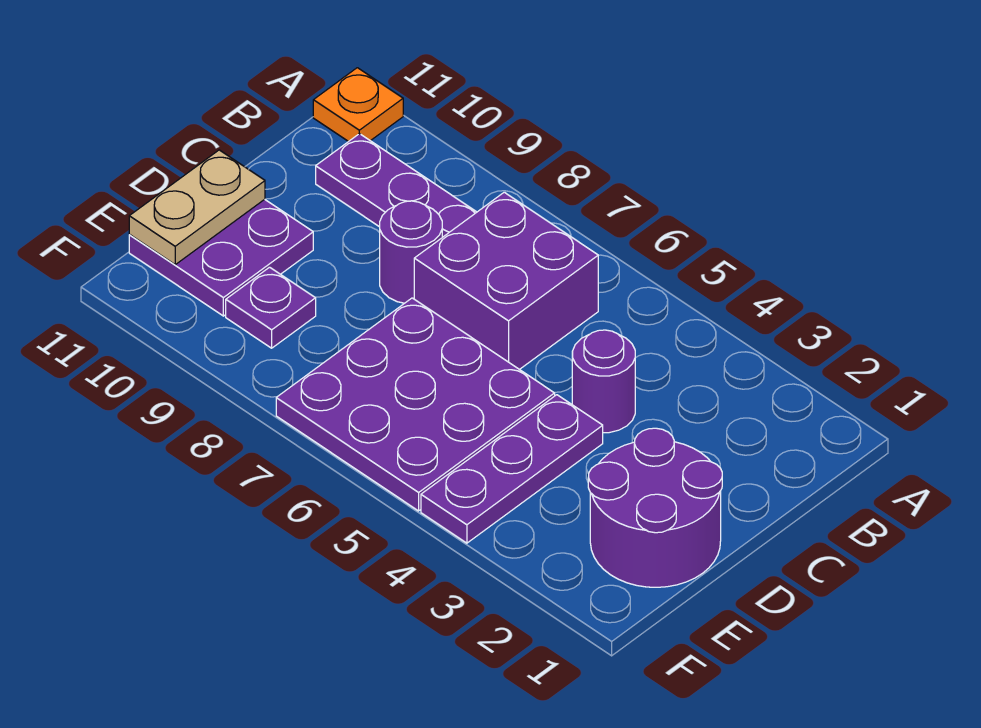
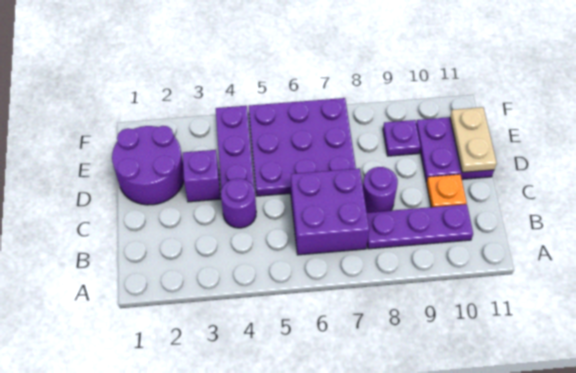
orange 1x1 plate [313,68,403,142] -> orange 1x1 plate moved to [427,174,467,207]
none -> purple 1x1 brick [183,150,220,202]

